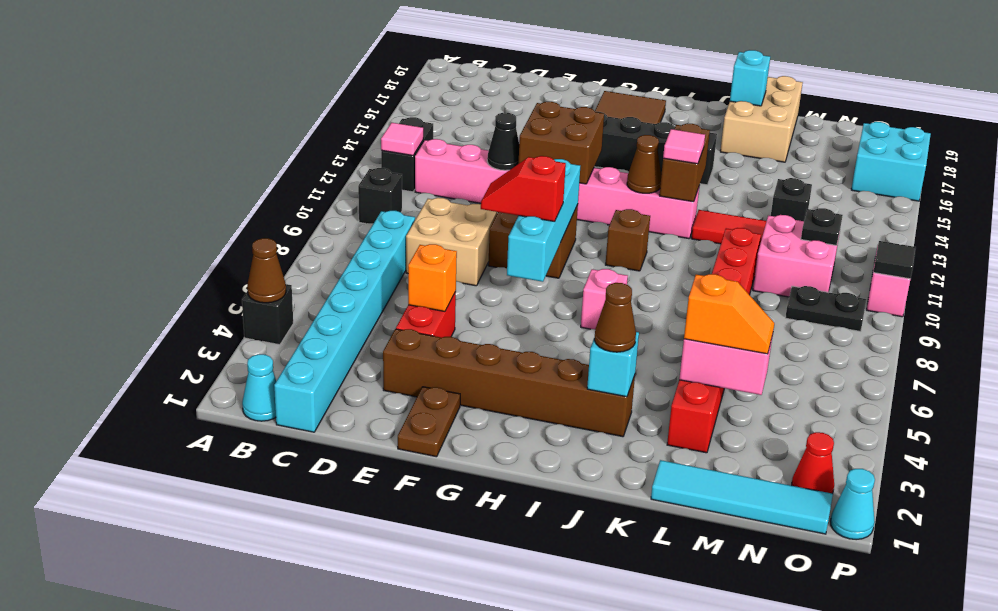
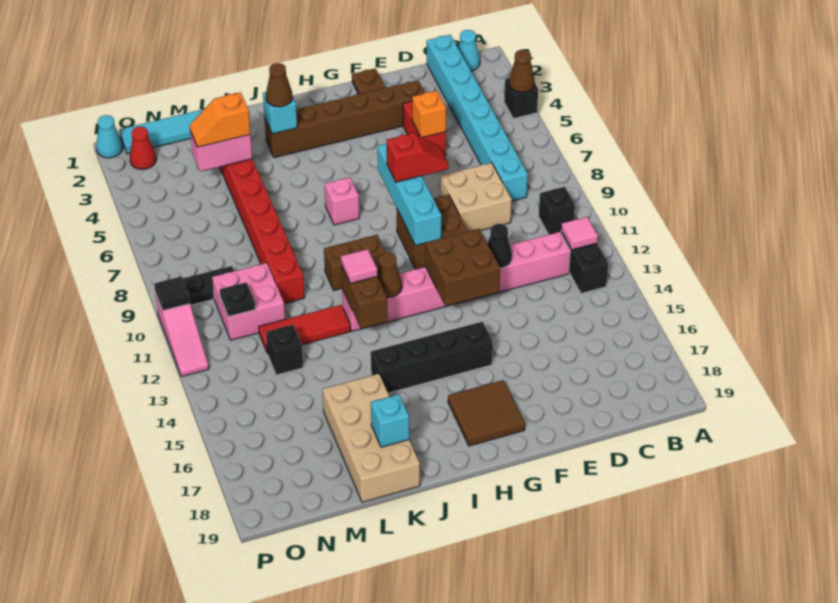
brown 1x1 brick [605,209,650,271] -> brown 1x2 brick [324,235,386,290]
tan 2x3 brick [720,76,803,162] -> tan 2x4 brick [322,374,420,502]
cyan 2x2 brick [851,122,931,201] -> none

